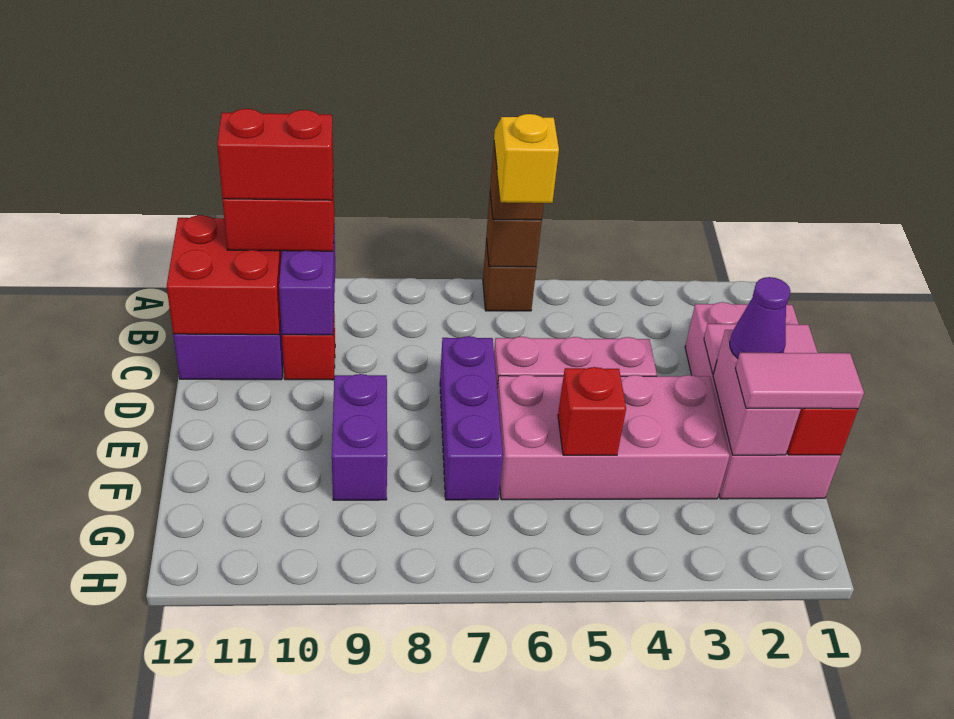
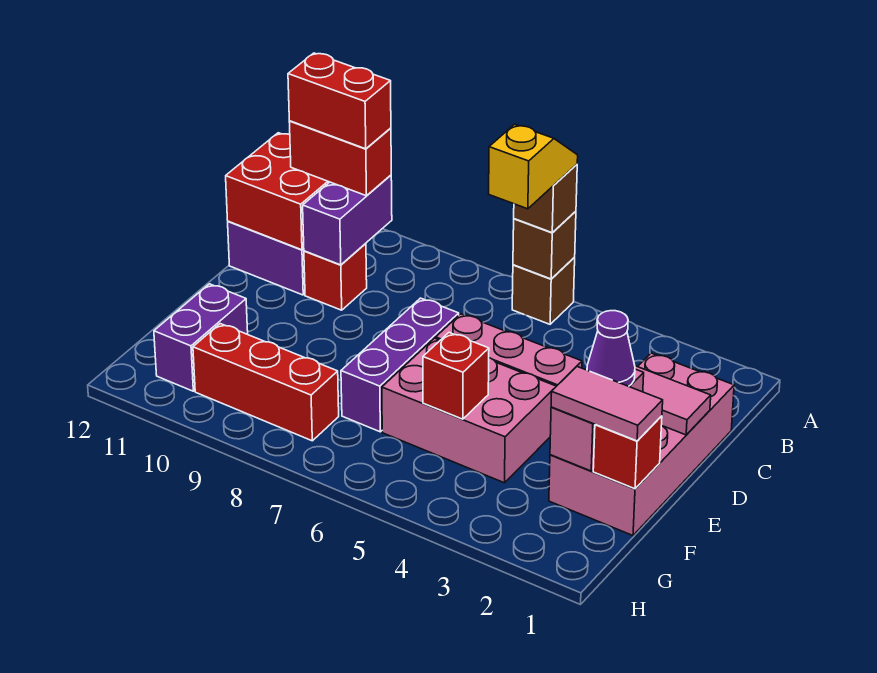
pink 2x4 brick [497,375,730,500] -> pink 2x3 brick [382,338,556,483]
purple 1x2 brick [332,374,387,500] -> purple 1x2 brick moved to [154,284,248,391]
none -> red 1x3 brick [193,324,339,441]

